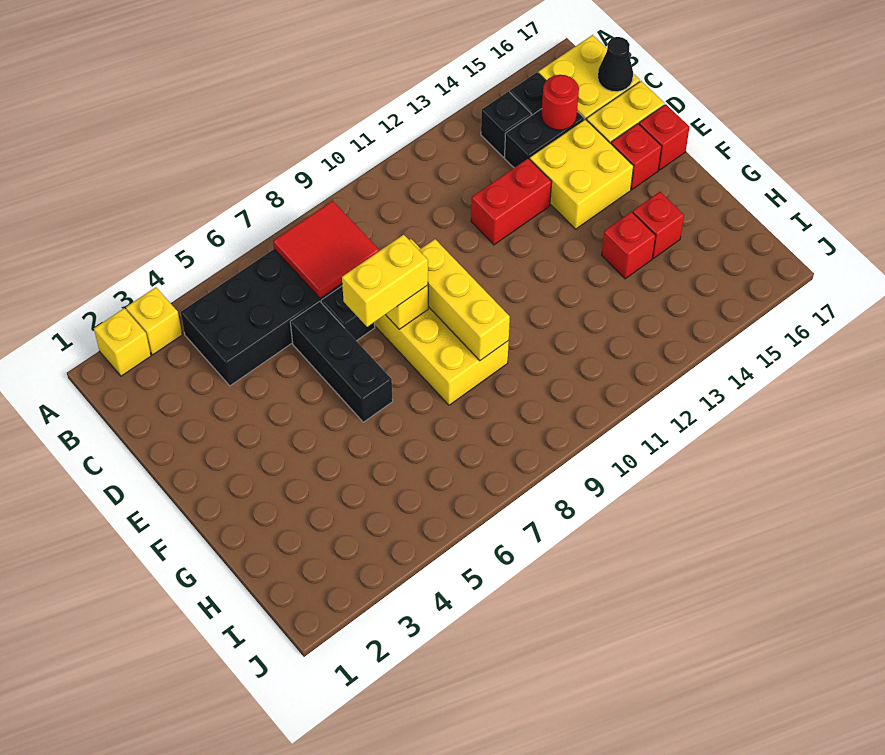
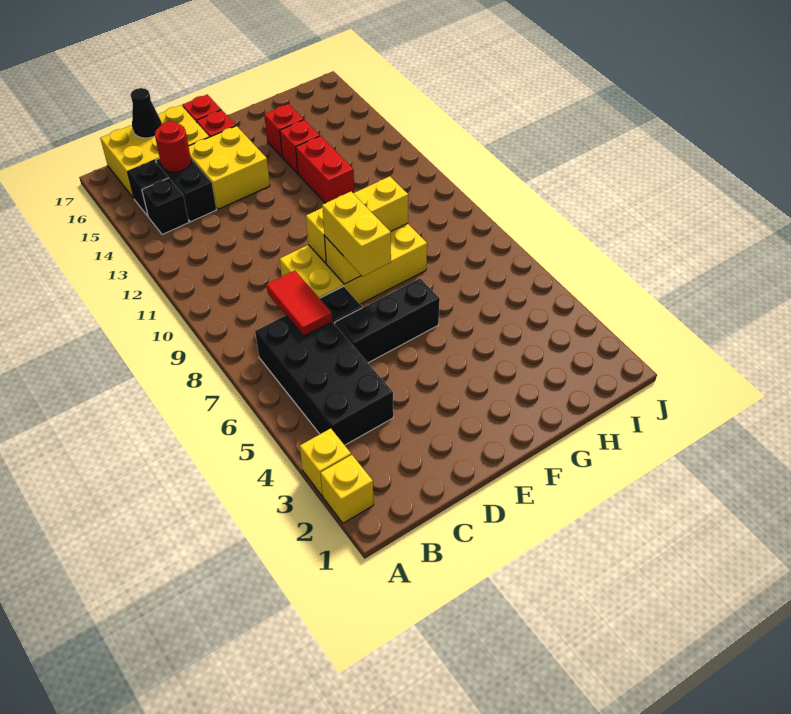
red 2x2 tile [273,201,379,298] -> red 1x2 tile [267,271,332,336]
red 1x2 brick [471,158,552,245] -> red 1x2 brick moved to [296,136,354,203]

